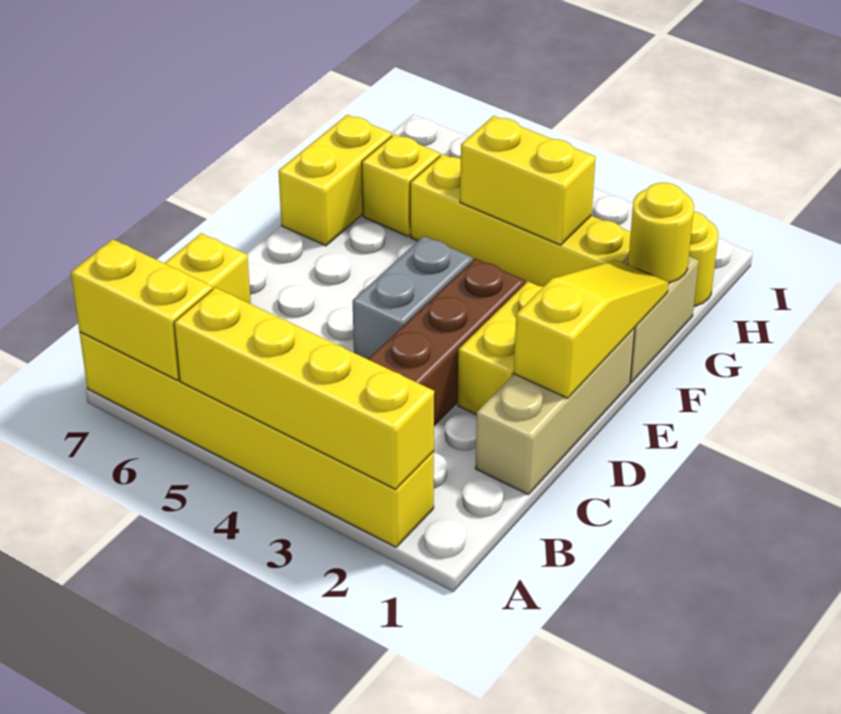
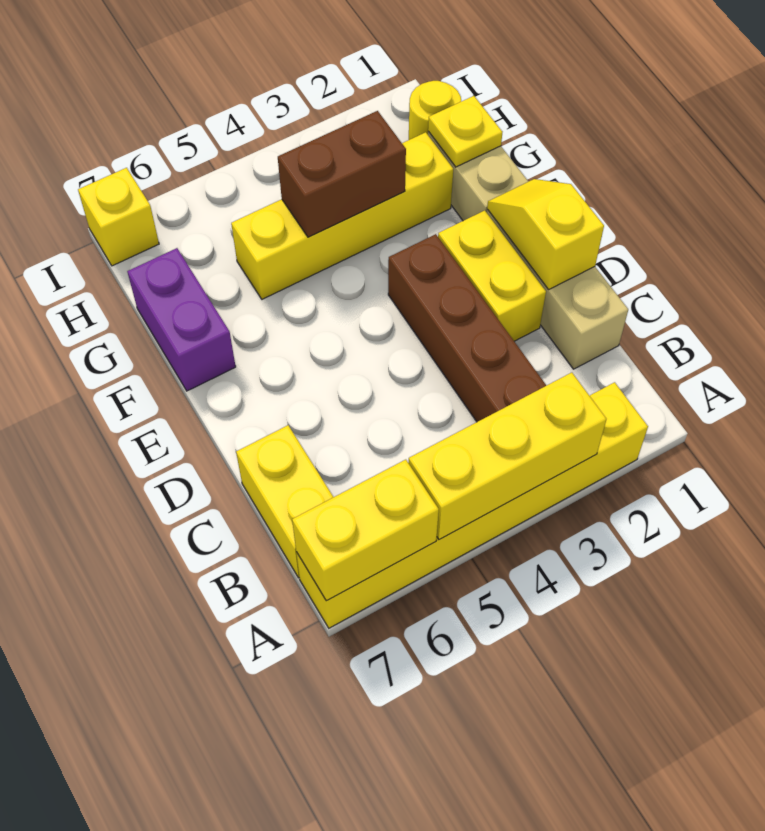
yellow 1x4 brick [174,288,434,489] -> yellow 1x3 brick [408,373,606,540]
yellow 1x3 slope [514,260,668,398] -> yellow 1x2 slope [487,179,604,290]
grey 1x2 brick [353,236,473,359] -> none
yellow 1x2 brick [279,115,392,246] -> purple 1x2 brick [127,248,236,391]
yellow 1x1 round brick [628,183,694,283] -> yellow 1x1 plate [428,96,502,167]
yellow 1x2 brick [460,116,596,245] -> brown 1x2 brick [278,111,406,237]
yellow 1x1 brick [362,134,440,236] -> yellow 1x1 brick moved to [78,168,159,266]

